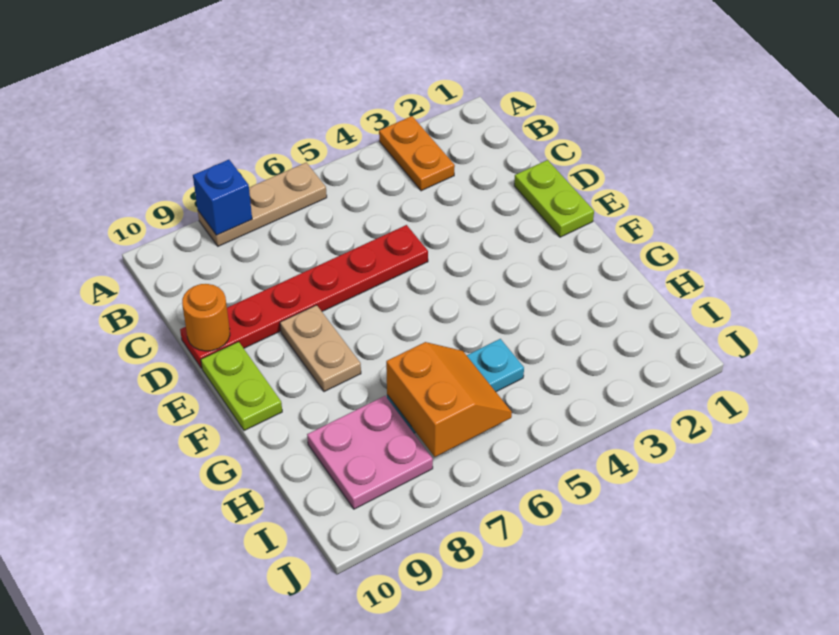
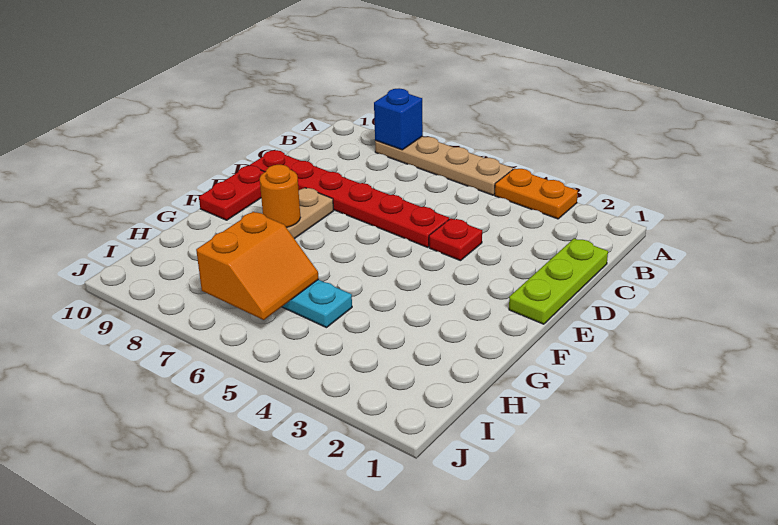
orange 1x2 plate [379,116,455,191] -> orange 1x2 plate turned to [495,168,578,219]
tan 1x3 plate [198,163,327,246] -> tan 1x4 plate [375,136,513,195]
lime 1x2 plate [514,160,594,237] -> lime 1x3 plate [509,239,608,324]
none -> red 1x1 plate [429,218,482,261]
orange 1x1 round brick [182,284,230,351] -> orange 1x1 round brick moved to [260,165,300,227]
lime 1x2 plate [201,342,282,431] -> red 1x2 plate [199,166,264,220]
pink 2x2 plate [307,396,433,509] -> none

